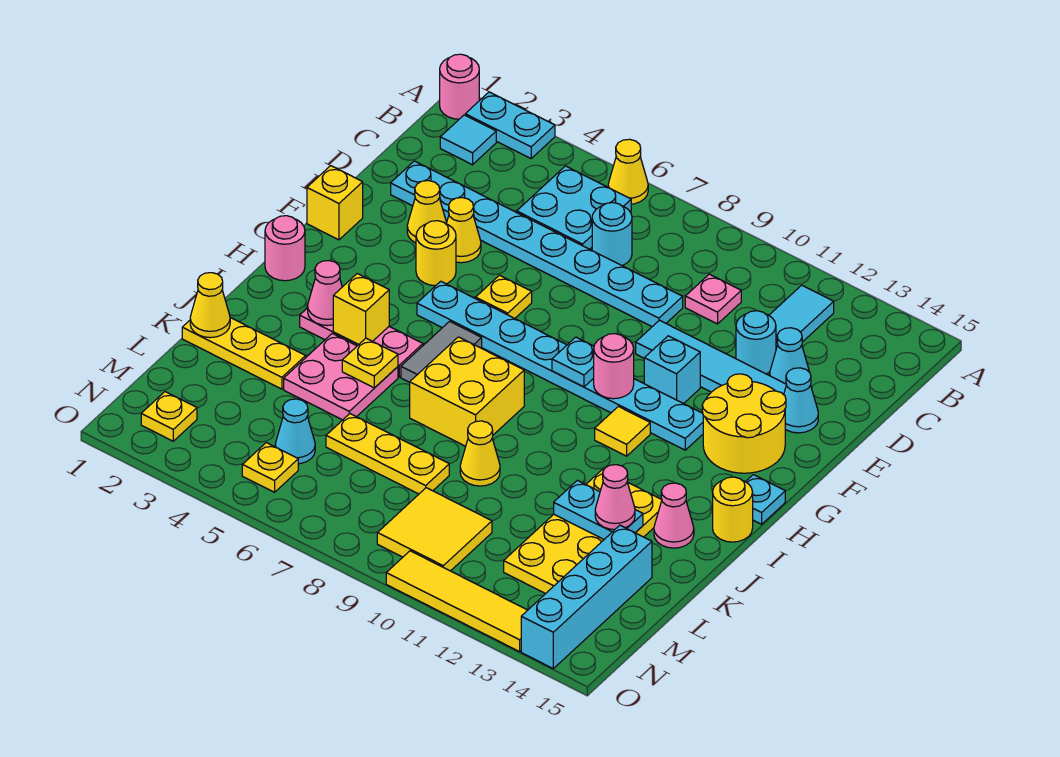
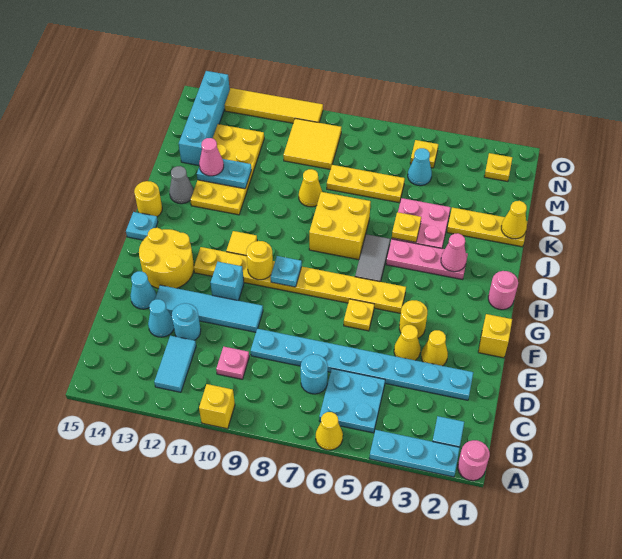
cyan 1x2 plate [465,92,555,158] -> cyan 1x3 plate [369,430,460,477]
cyan 1x8 plate [417,281,703,450] -> yellow 1x8 plate [194,247,406,313]
pink 1x1 round brick [594,334,634,399] -> yellow 1x1 round brick [246,241,273,280]
yellow 1x1 brick [333,274,389,345] -> yellow 1x1 brick moved to [199,384,235,429]
pink 1x1 cone [654,483,694,548] -> grey 1x1 cone [169,166,194,204]

